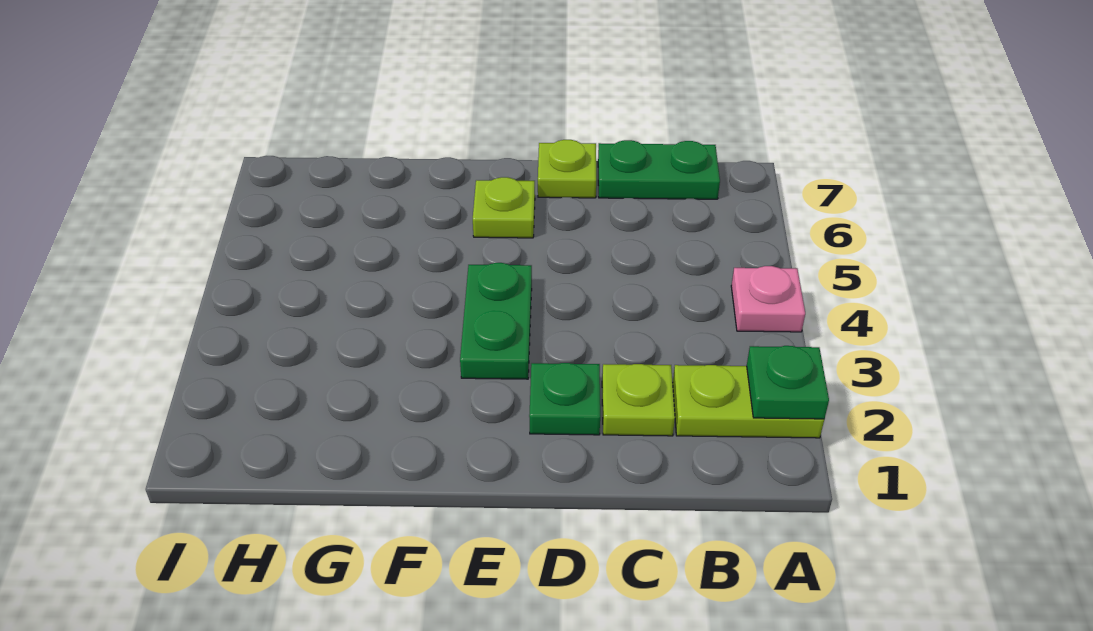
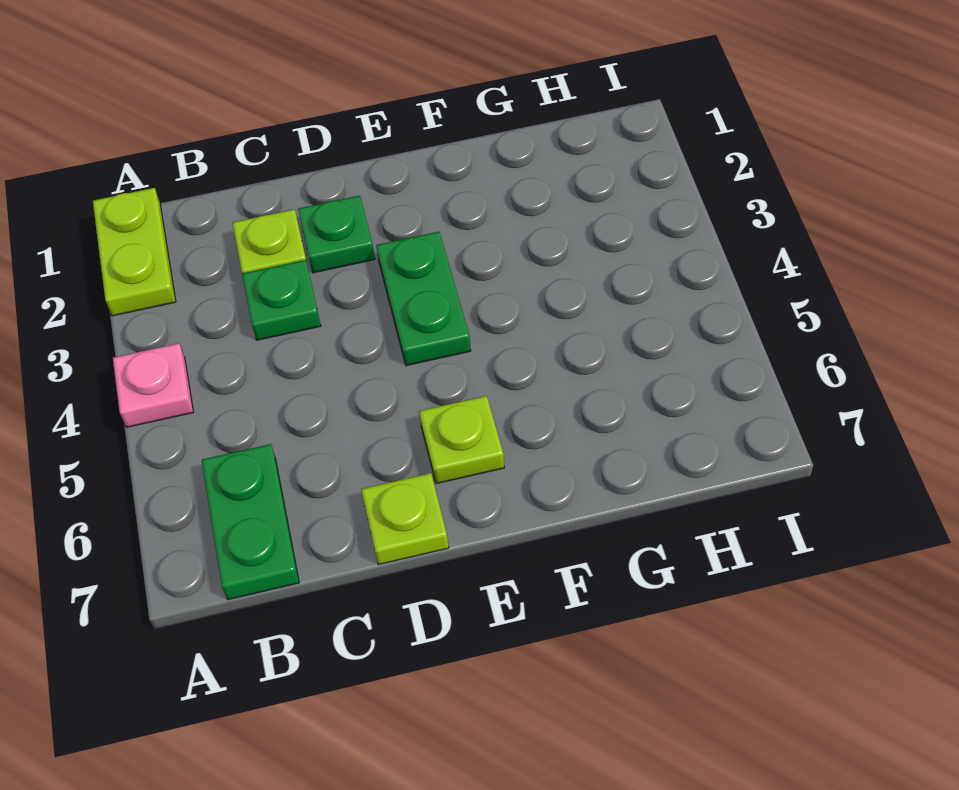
lime 1x2 plate [673,365,824,438] -> lime 1x2 plate turned to [93,188,176,316]
green 1x1 plate [747,346,829,419] -> green 1x1 plate moved to [242,260,321,340]
green 1x2 plate [598,140,720,199] -> green 1x2 plate turned to [202,444,299,600]

